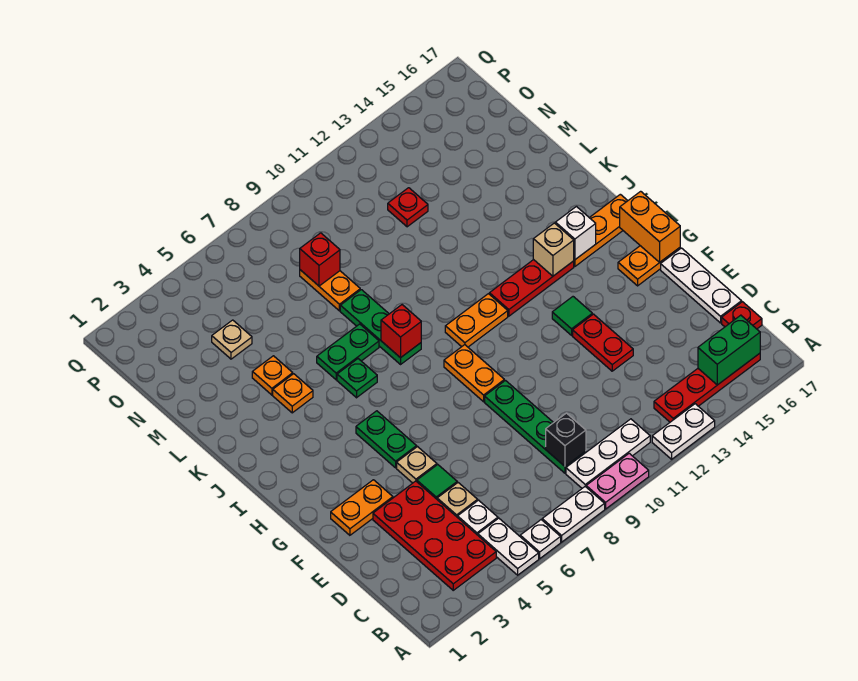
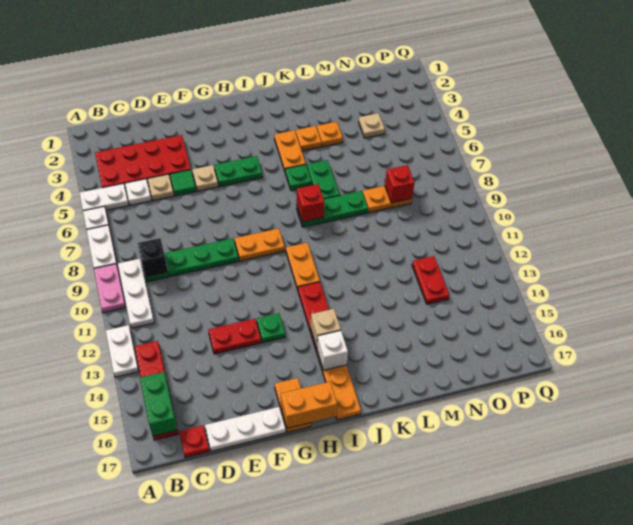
orange 1x2 plate [331,480,393,535] -> orange 1x2 plate moved to [274,130,306,171]
green 1x1 tile [552,297,592,335] -> green 1x1 plate [257,313,285,343]
red 1x1 plate [388,188,428,227] -> red 1x2 plate [412,256,449,304]

